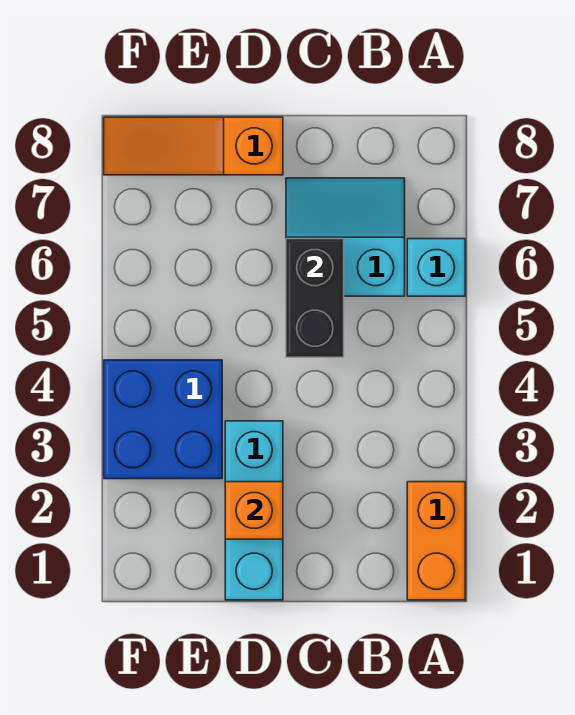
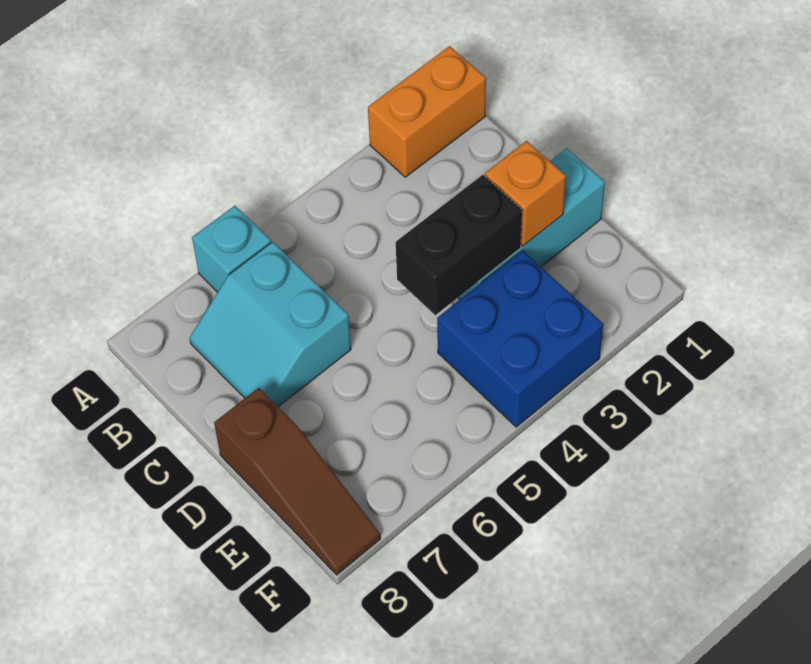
black 1x2 brick [286,239,344,357] -> black 1x2 brick moved to [396,175,522,315]
orange 1x3 slope [104,117,283,175] -> brown 1x3 slope [214,388,380,575]

